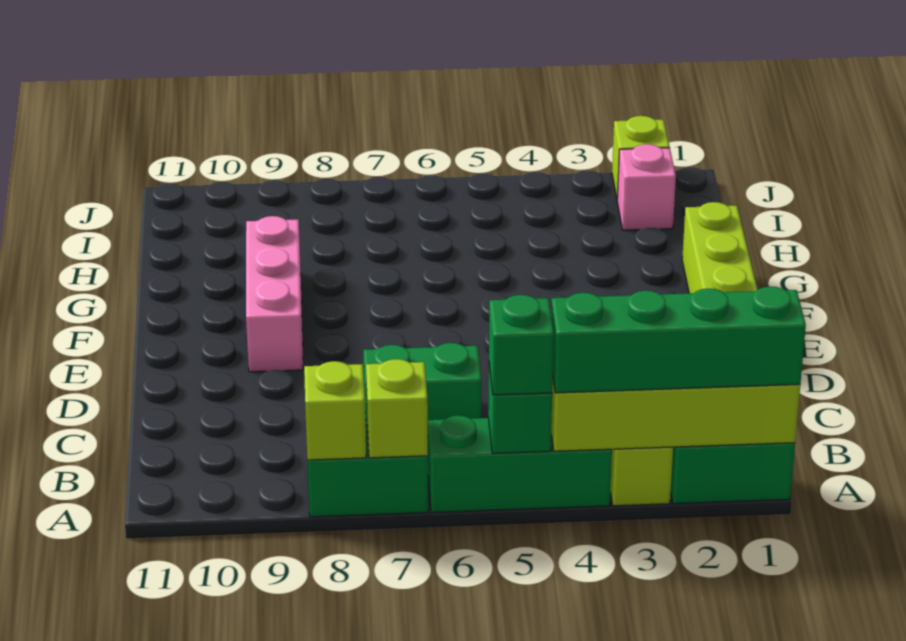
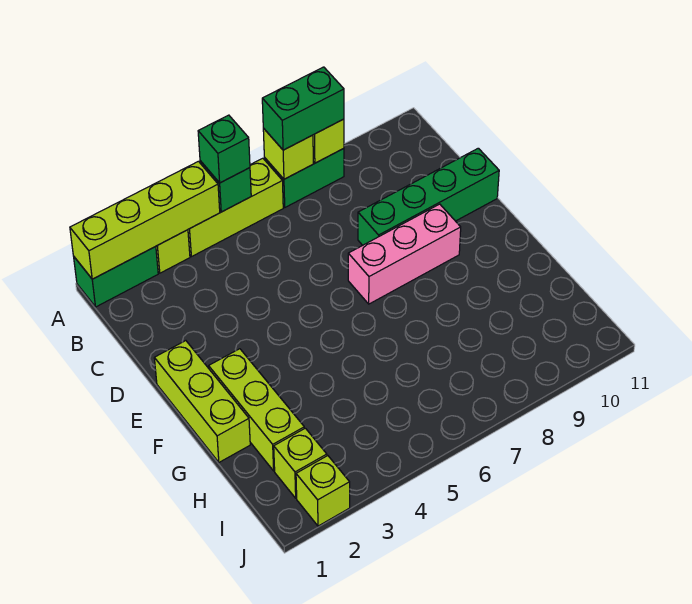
green 1x4 brick [551,286,806,393] -> green 1x4 brick moved to [358,148,499,245]
green 1x3 brick [428,416,612,512] -> lime 1x3 brick [188,158,283,257]
green 1x2 brick [363,343,481,422] -> green 1x2 brick moved to [262,67,344,150]
pink 1x3 brick [246,216,303,372] -> pink 1x3 brick turned to [348,204,461,304]
none -> lime 1x3 brick [209,349,304,471]
pink 1x1 brick [617,144,676,230] -> lime 1x1 brick [274,428,327,498]

